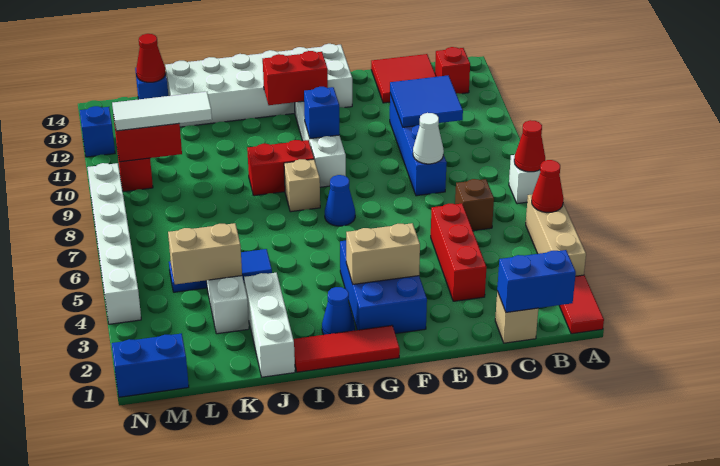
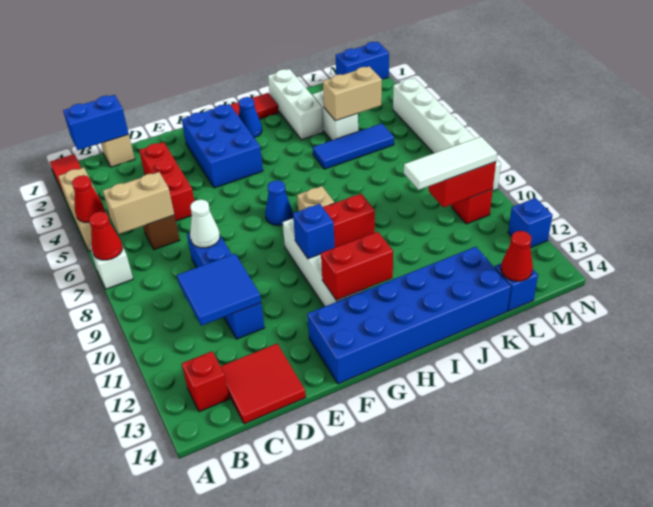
tan 1x2 brick [346,223,420,284] -> tan 1x2 brick moved to [103,172,174,234]
white 2x6 brick [165,44,352,127] -> blue 2x6 brick [307,247,511,384]

